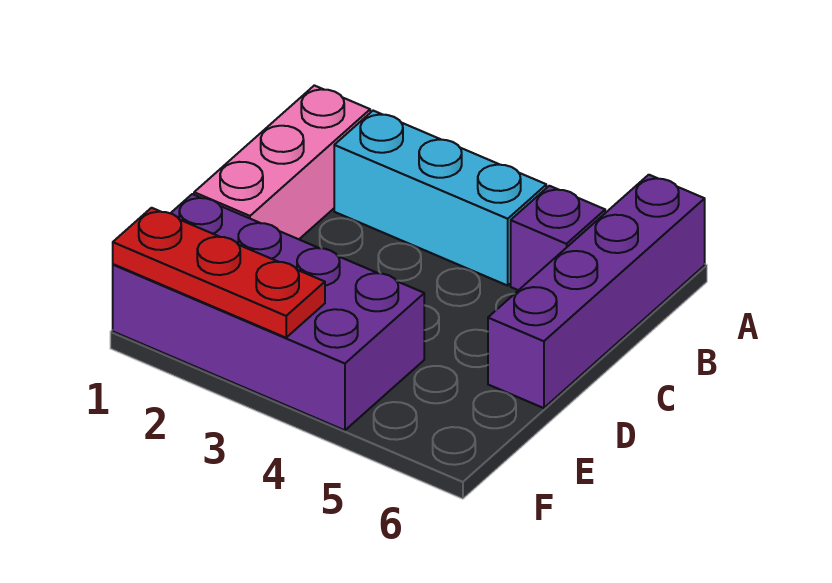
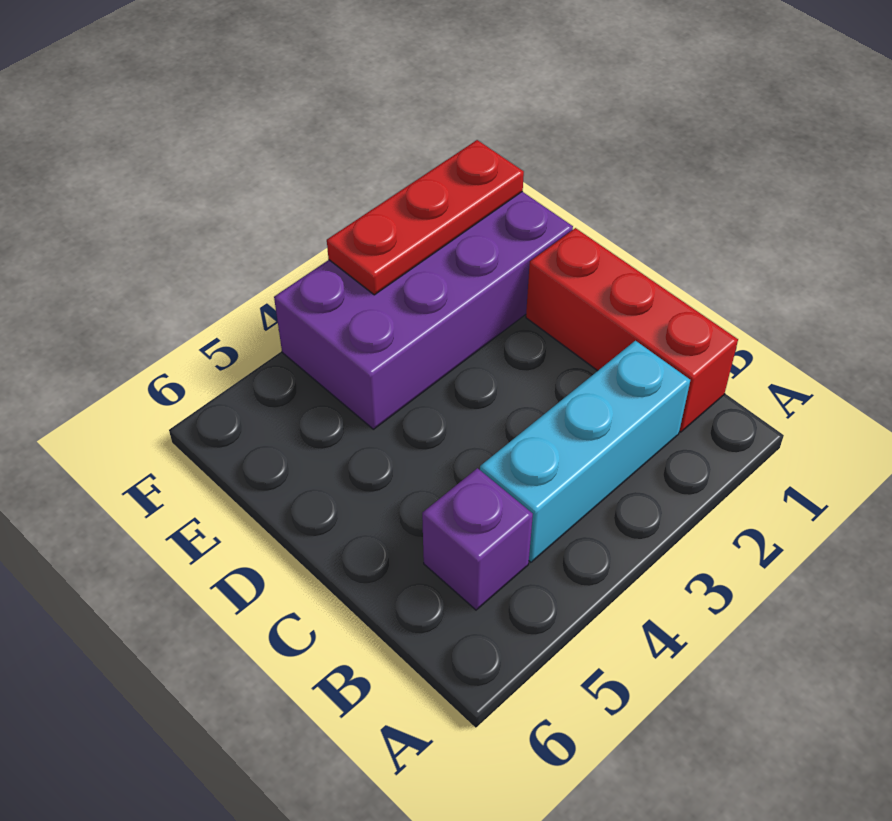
purple 1x4 brick [488,175,705,408] -> none
pink 1x3 brick [194,85,370,239] -> red 1x3 brick [526,228,738,432]

